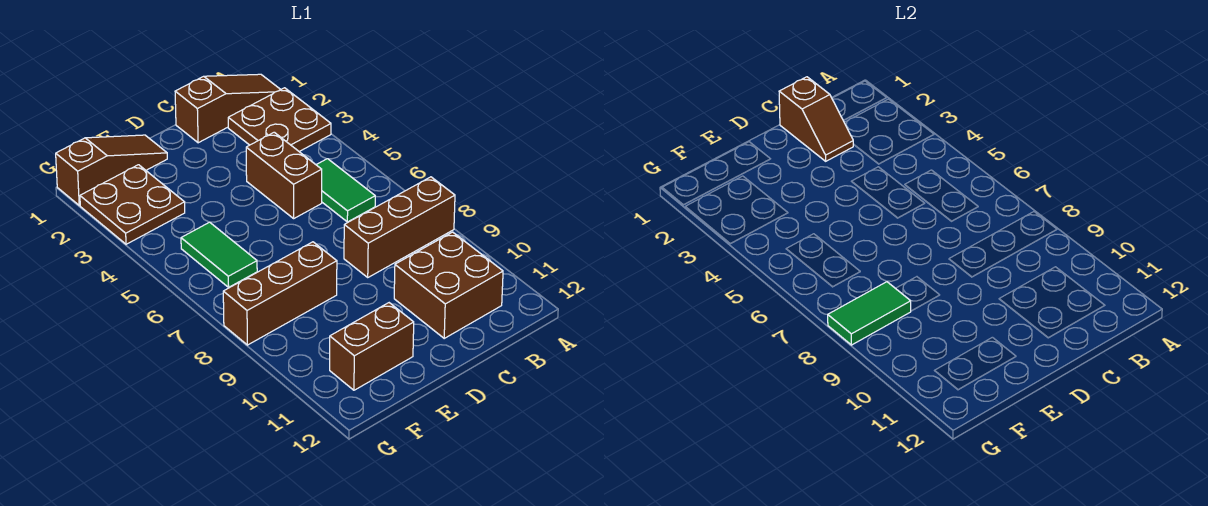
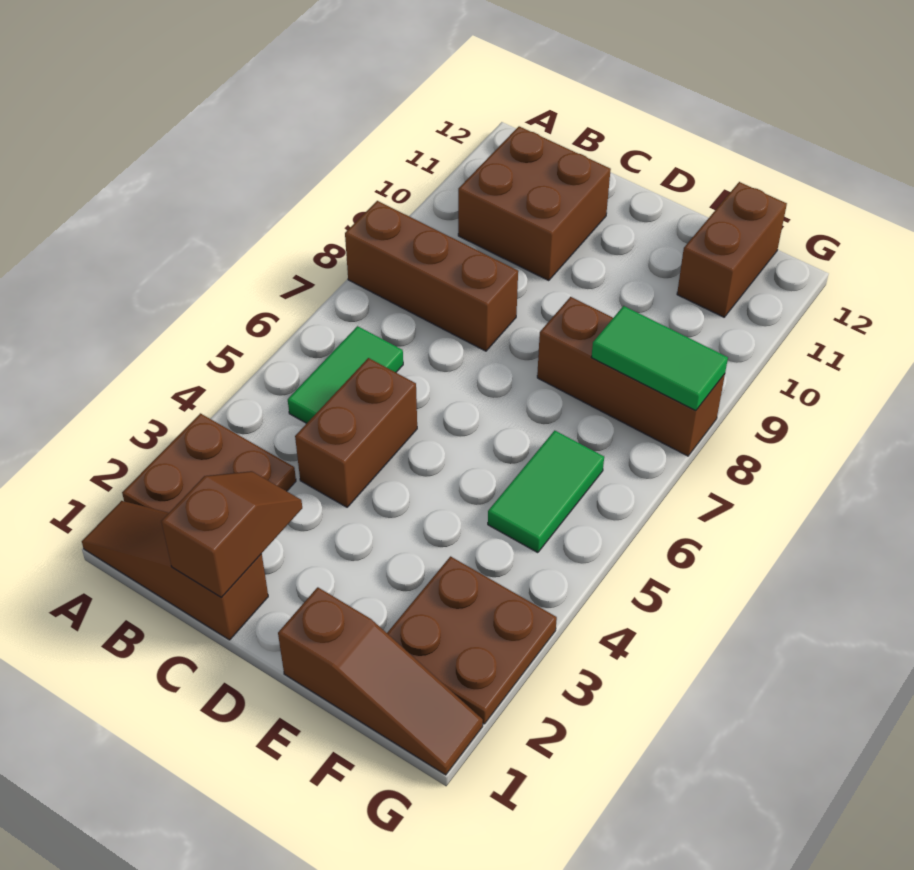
brown 1x3 slope [56,135,167,205] -> brown 1x3 slope turned to [278,587,483,775]
brown 1x2 brick [330,303,414,390] -> brown 1x2 brick turned to [677,182,787,317]

